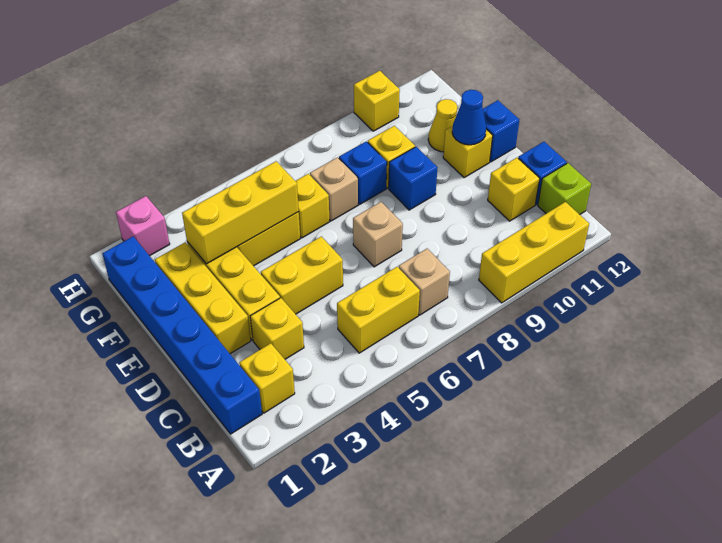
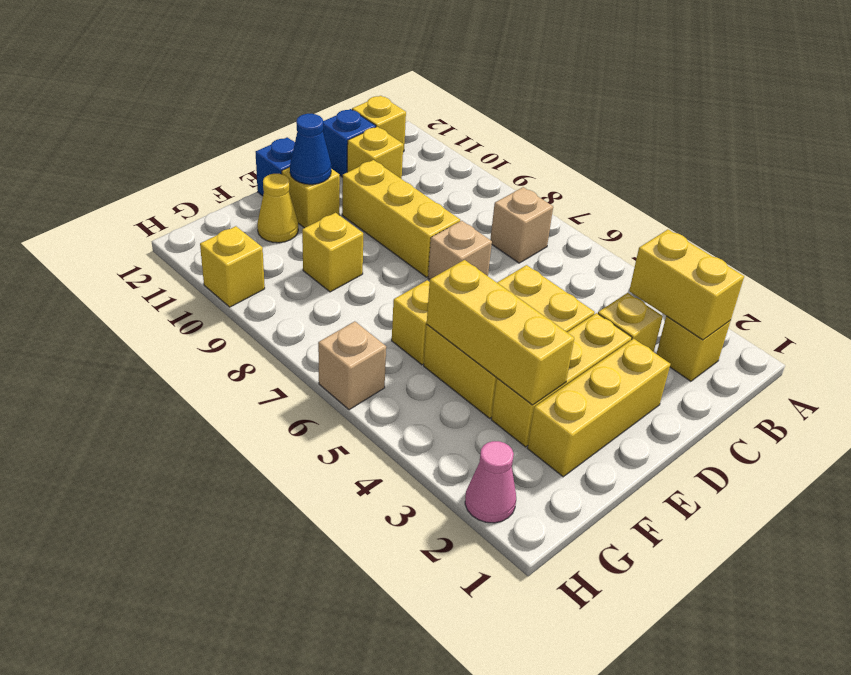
yellow 1x3 brick [479,202,589,303] -> yellow 1x3 brick moved to [342,160,460,277]
blue 1x6 brick [102,236,262,434] -> none
yellow 1x2 brick [337,267,420,353] -> yellow 1x2 brick moved to [629,230,744,340]
lime 1x1 brick [538,163,591,214] -> yellow 1x1 brick [352,96,406,152]
blue 1x1 brick [389,147,438,210] -> none
tan 1x1 brick [310,157,358,221] -> tan 1x1 brick moved to [318,321,386,410]
blue 1x1 brick [339,141,387,204] -> none
pink 1x1 brick [116,196,170,256] -> pink 1x1 cone [465,441,516,523]

